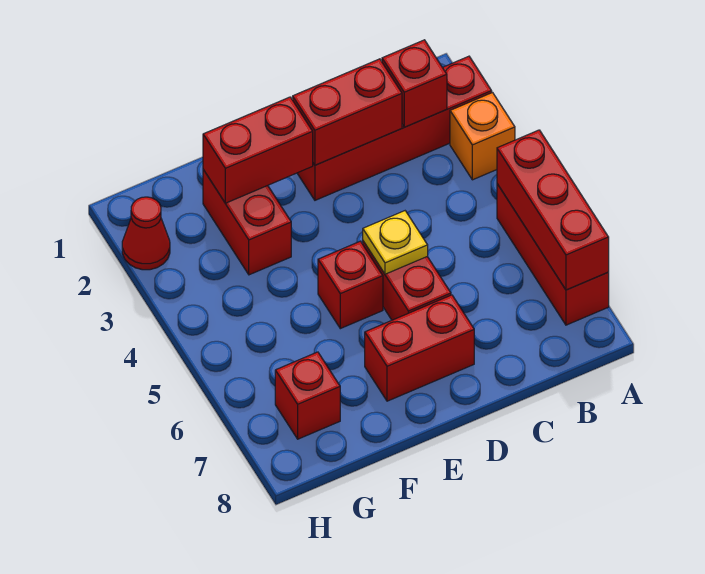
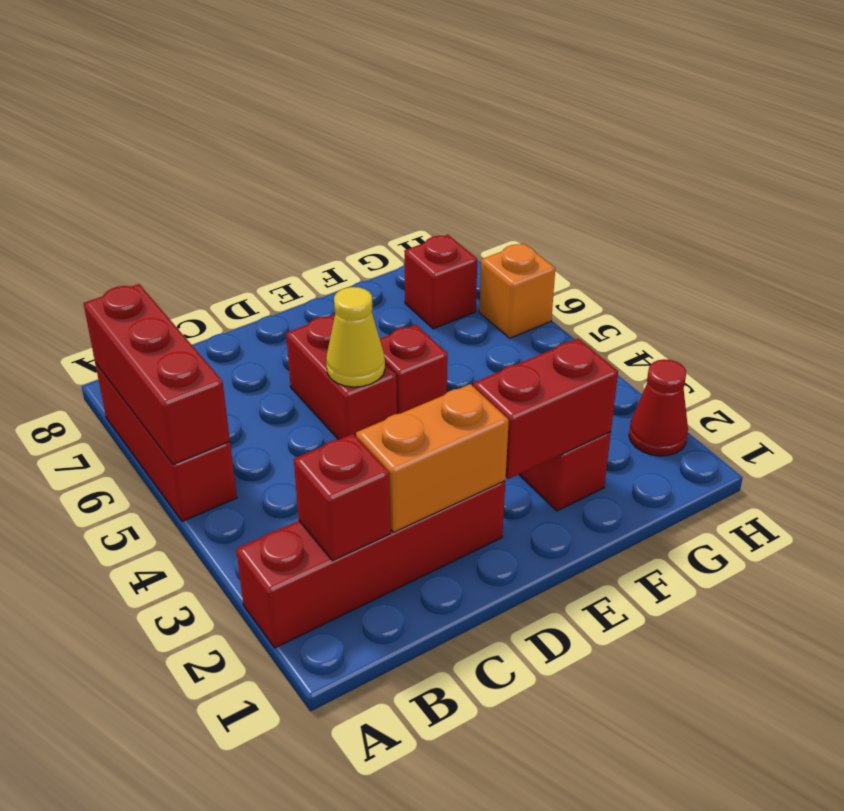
orange 1x1 brick [450,93,515,180] -> orange 1x1 brick moved to [479,243,555,338]
red 1x2 brick [293,59,402,165] -> orange 1x2 brick [356,384,509,532]
yellow 1x1 plate [363,211,428,274] -> yellow 1x1 cone [326,287,385,387]
red 1x2 brick [365,295,474,401] -> none

